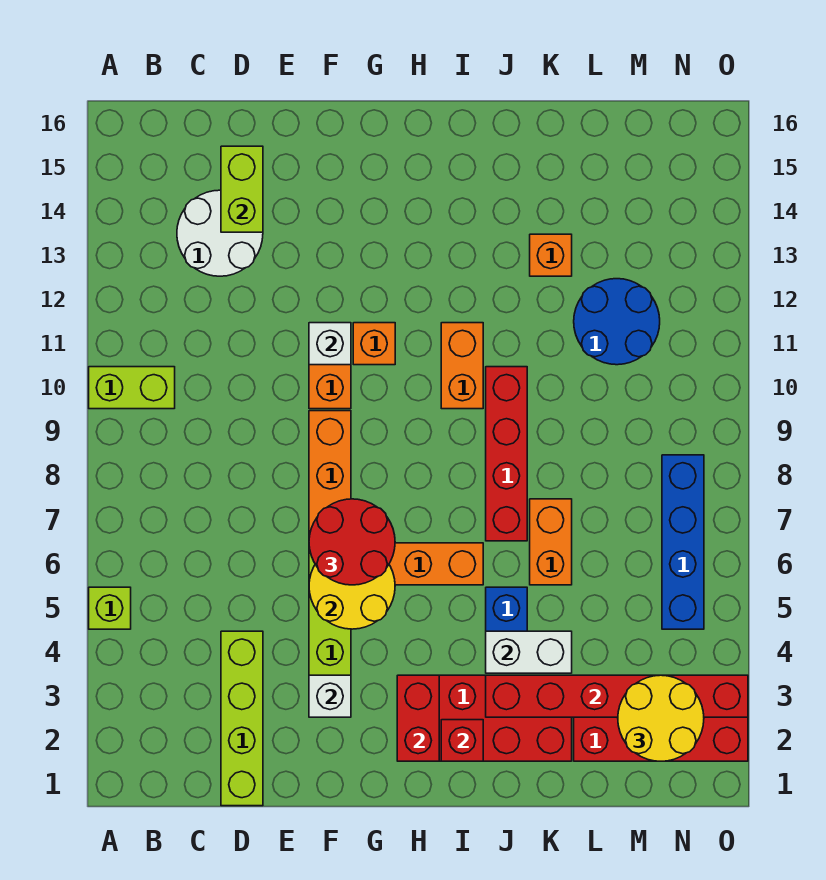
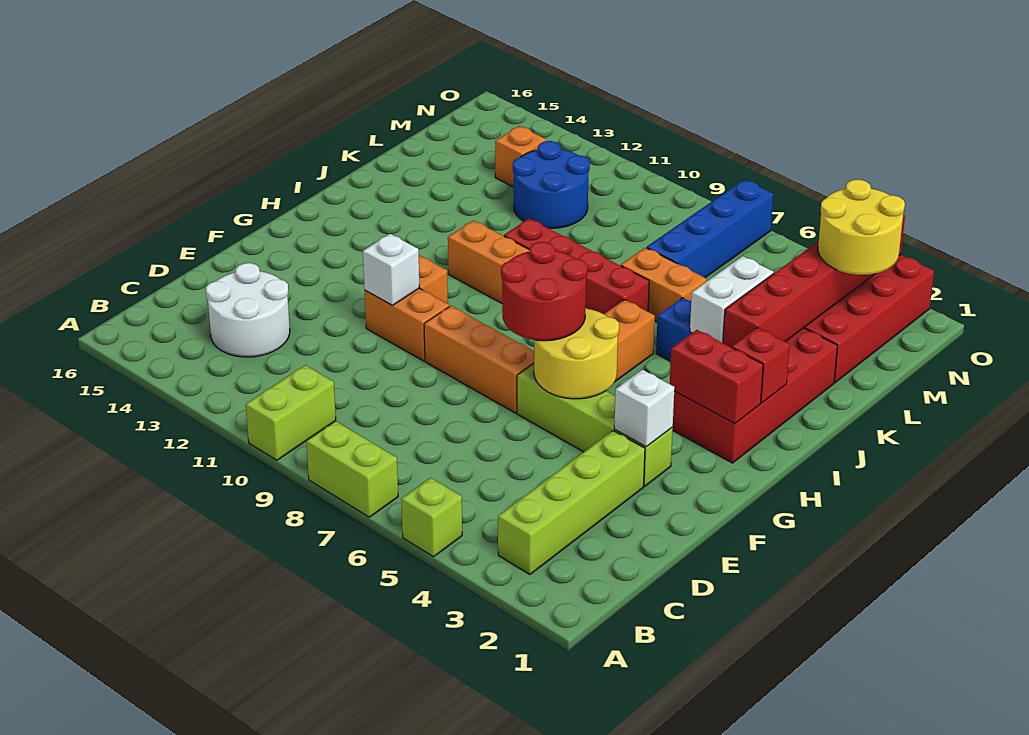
lime 1x4 brick [221,631,263,806] -> lime 1x4 brick turned to [498,431,645,574]
lime 1x2 brick [221,146,263,232] -> lime 1x2 brick moved to [306,421,398,517]
orange 1x1 brick [530,234,572,276] -> orange 1x1 brick moved to [495,126,546,187]
blue 1x4 brick [662,455,704,629] -> blue 1x4 brick turned to [647,180,773,278]

